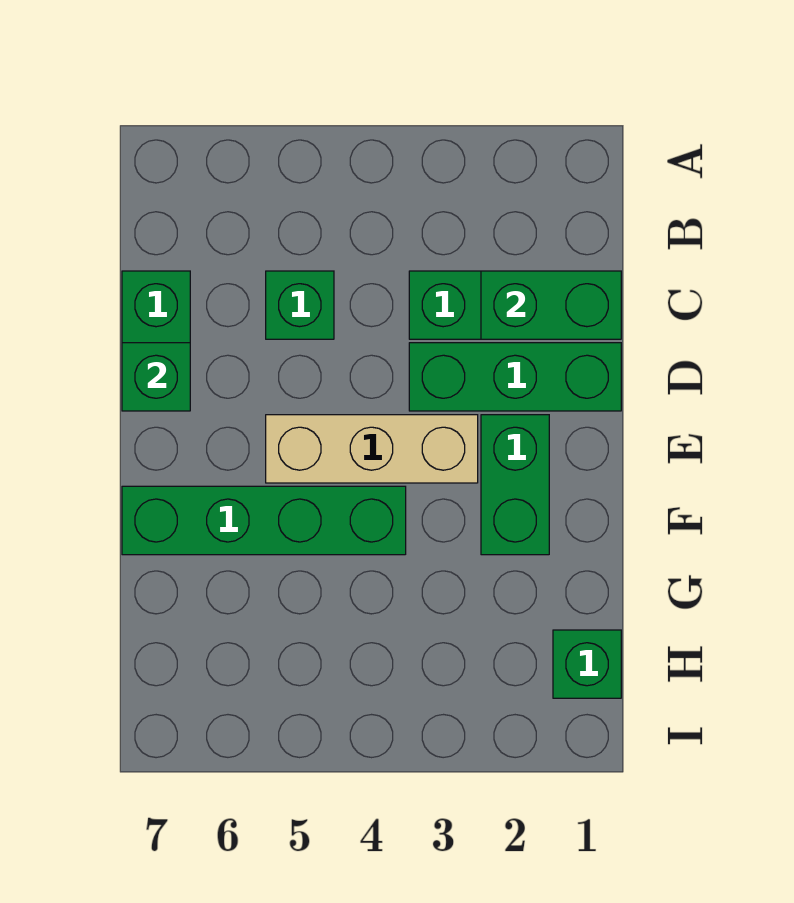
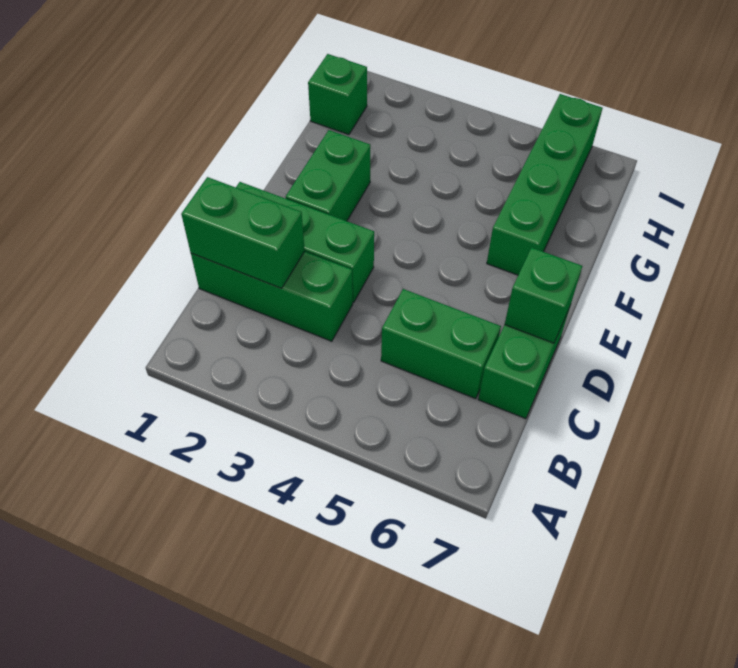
green 1x1 brick [266,271,334,339] -> green 1x2 brick [381,289,501,399]
tan 1x3 brick [266,415,478,483] -> none
green 1x4 brick [122,486,406,555] -> green 1x4 brick turned to [487,94,603,275]

